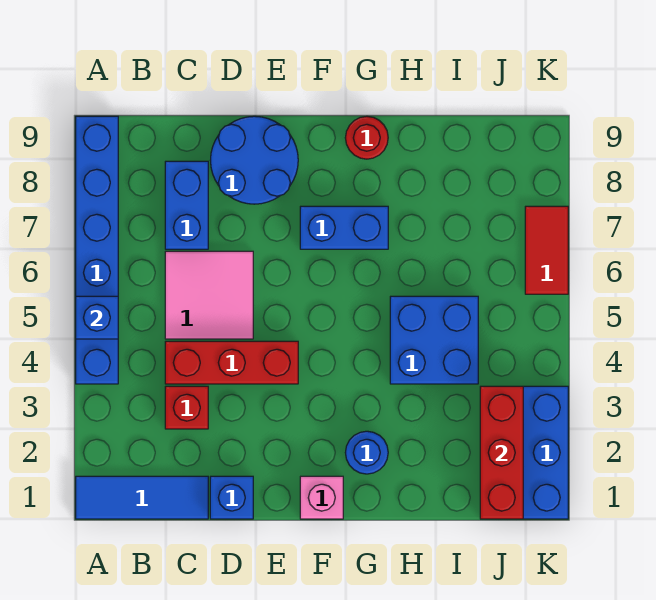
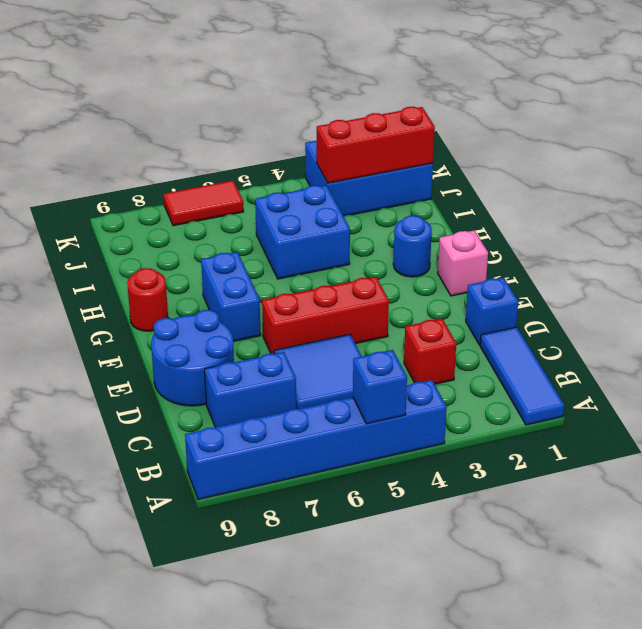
red 1x3 brick [165,341,298,384] -> red 1x3 brick turned to [262,277,389,354]
pink 2x2 tile [165,251,253,339] -> blue 2x2 tile [274,334,362,409]

